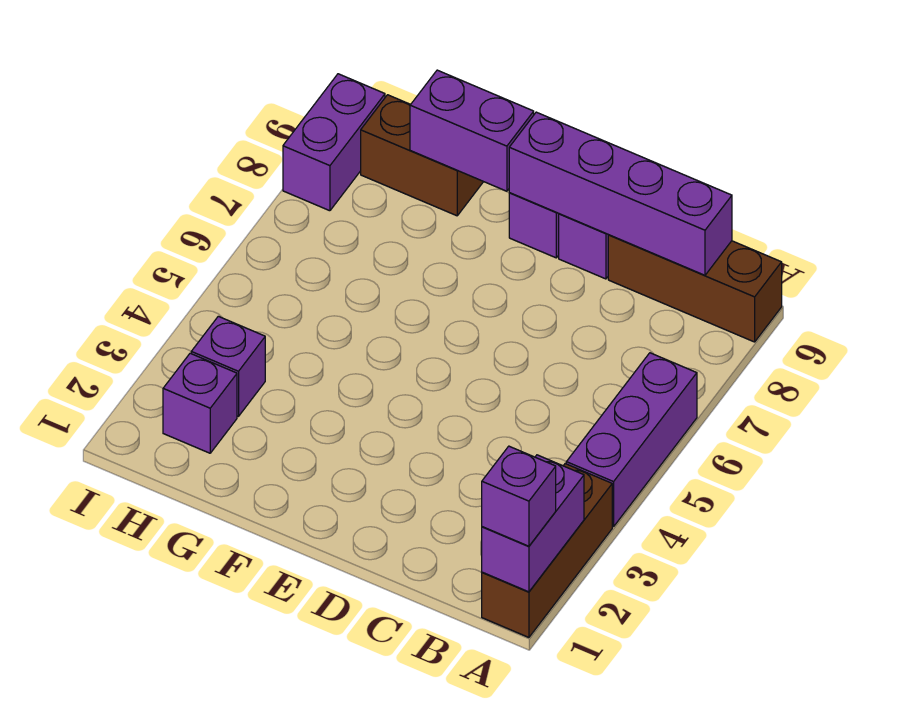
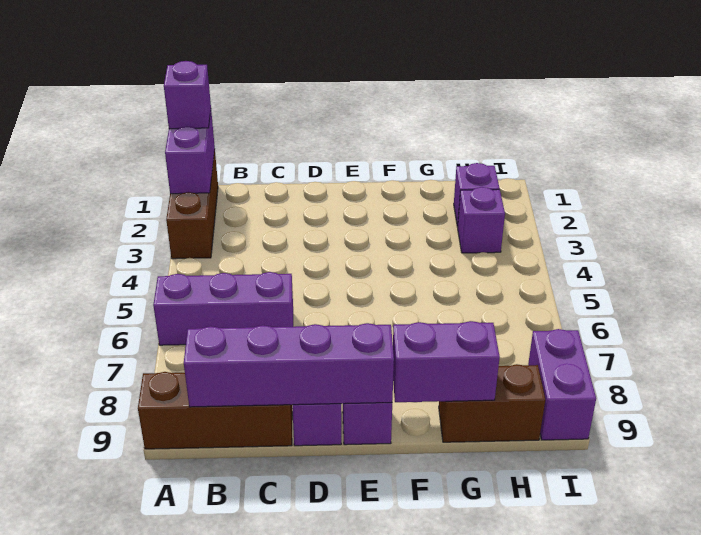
purple 1x3 brick [566,353,697,527] -> purple 1x3 brick turned to [153,272,293,345]

